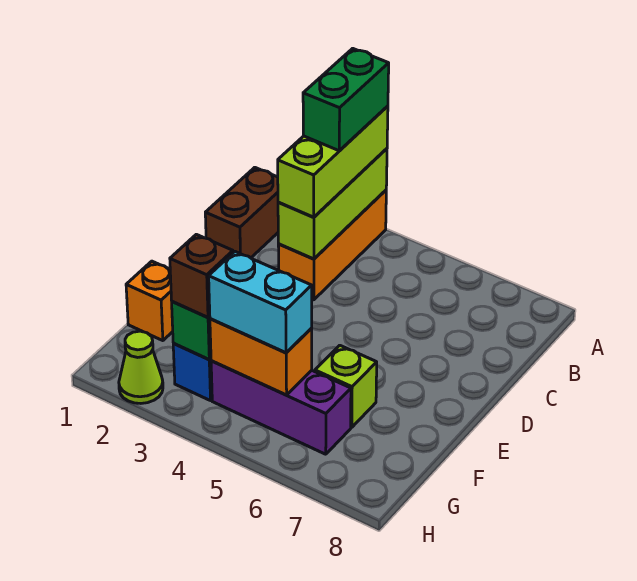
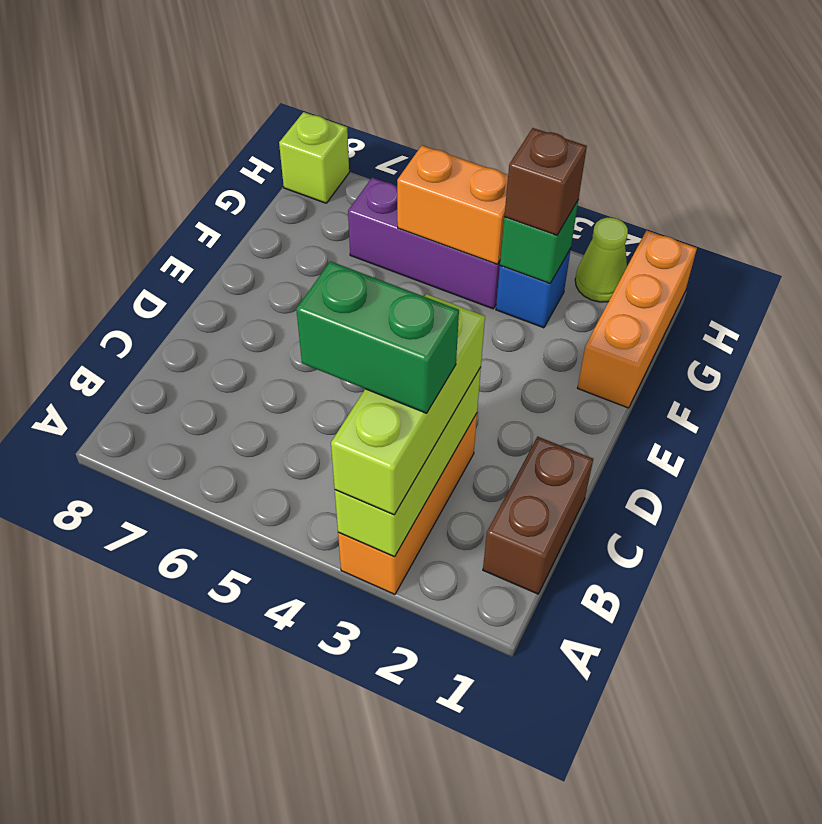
green 1x2 brick [303,48,389,151] -> green 1x2 brick turned to [296,261,459,413]
orange 1x1 brick [126,261,173,341] -> orange 1x3 brick [578,230,697,408]
lime 1x1 brick [315,345,377,427] -> lime 1x1 brick moved to [279,112,349,203]
cyan 1x2 brick [209,252,312,353] -> none

